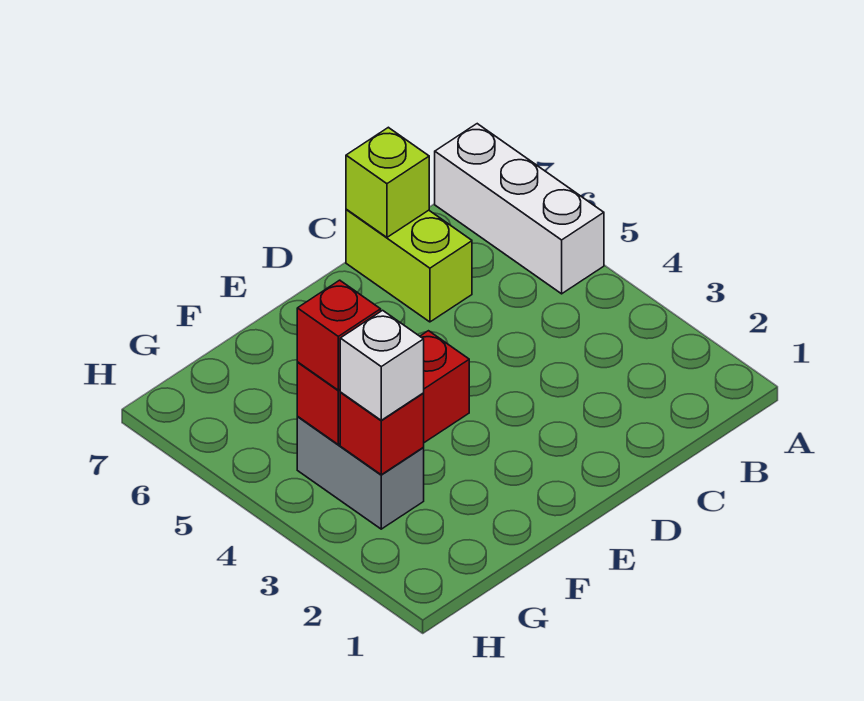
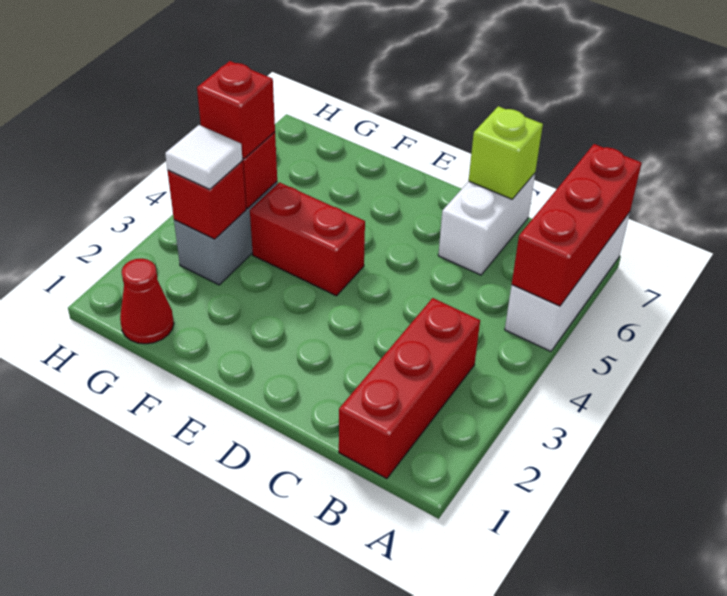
none -> red 1x3 brick [512,144,642,306]
none -> red 1x3 brick [339,298,480,479]
lime 1x2 brick [346,209,472,322] -> white 1x2 brick [438,173,535,275]
none -> red 1x1 cone [120,259,174,344]
white 1x1 brick [340,310,424,420] -> white 1x1 tile [165,125,243,189]

